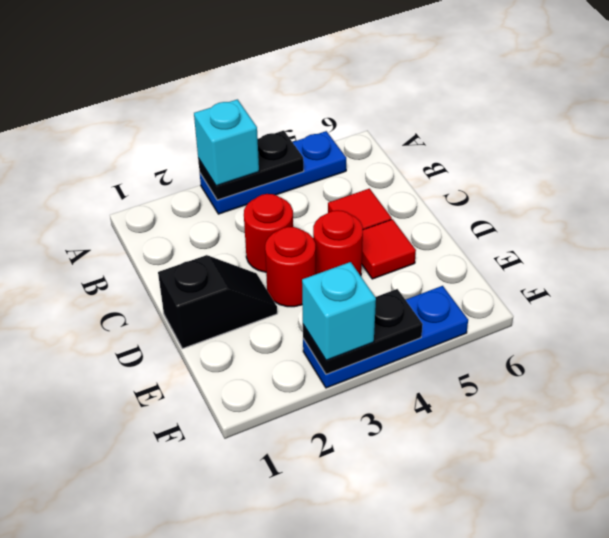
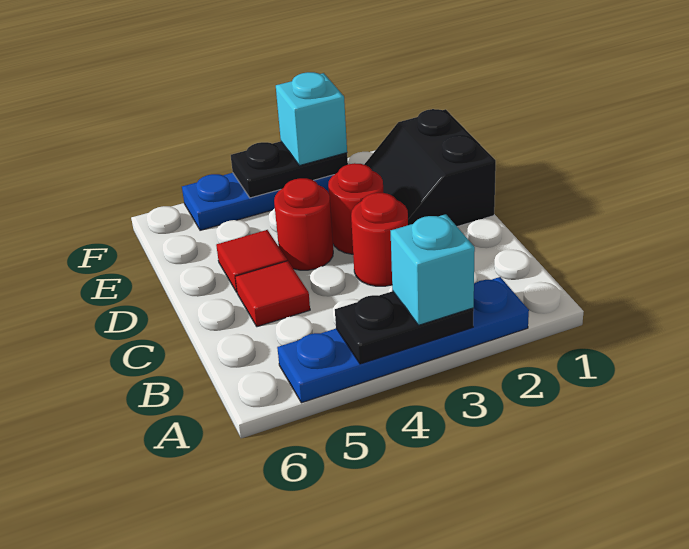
blue 1x3 plate [200,131,346,214] -> blue 1x4 plate [277,277,529,403]
black 1x2 slope [158,255,277,349] -> black 2x2 slope [364,109,496,227]

